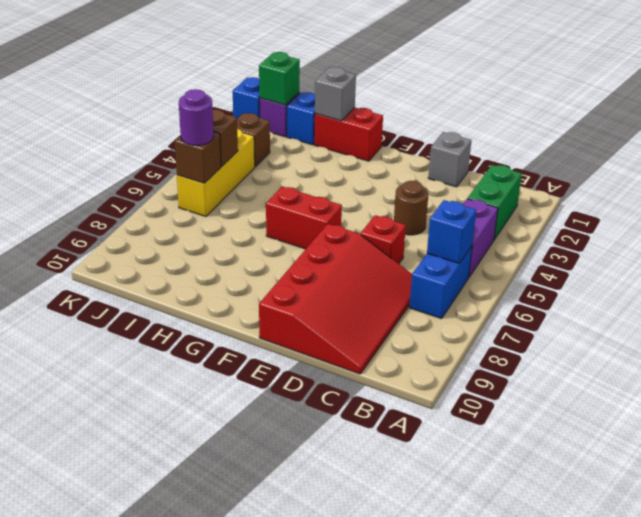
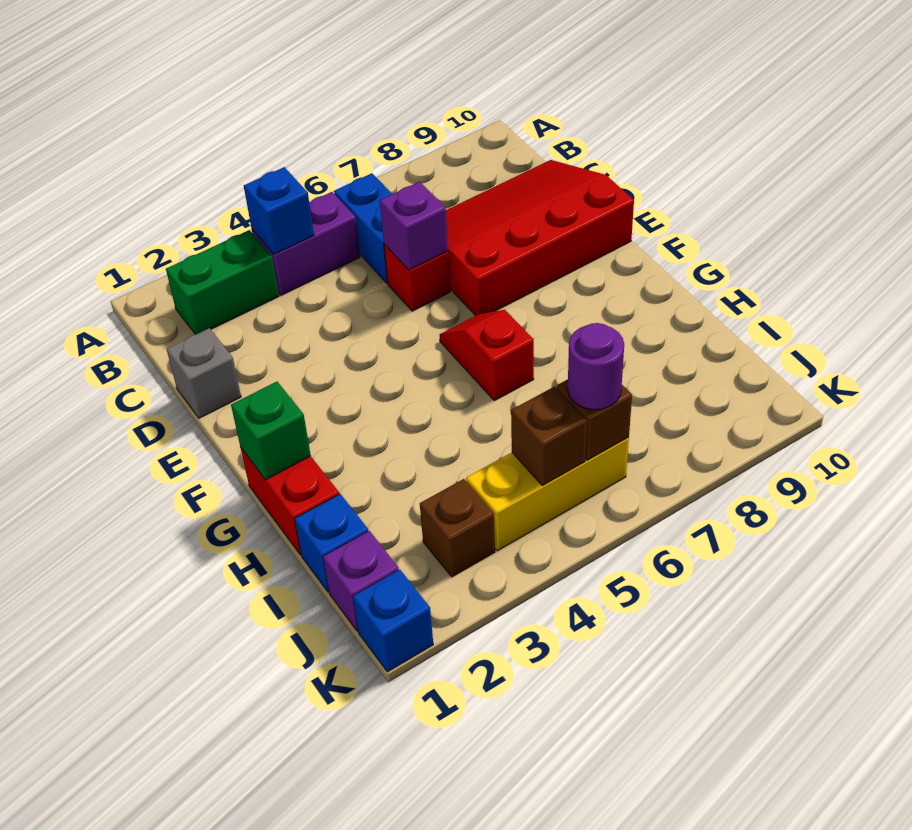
blue 1x2 brick [409,246,472,319] -> blue 1x2 brick turned to [334,173,392,283]
blue 1x1 brick [427,200,476,263] -> blue 1x1 brick moved to [244,167,314,254]
brown 1x1 round brick [394,181,428,235] -> none
none -> purple 1x1 brick [380,182,448,270]
red 1x2 brick [266,187,342,249] -> red 1x2 slope [439,310,534,401]
grey 1x1 brick [315,67,356,121] -> none
green 1x1 brick [259,52,300,105] -> green 1x1 brick moved to [231,382,311,480]

